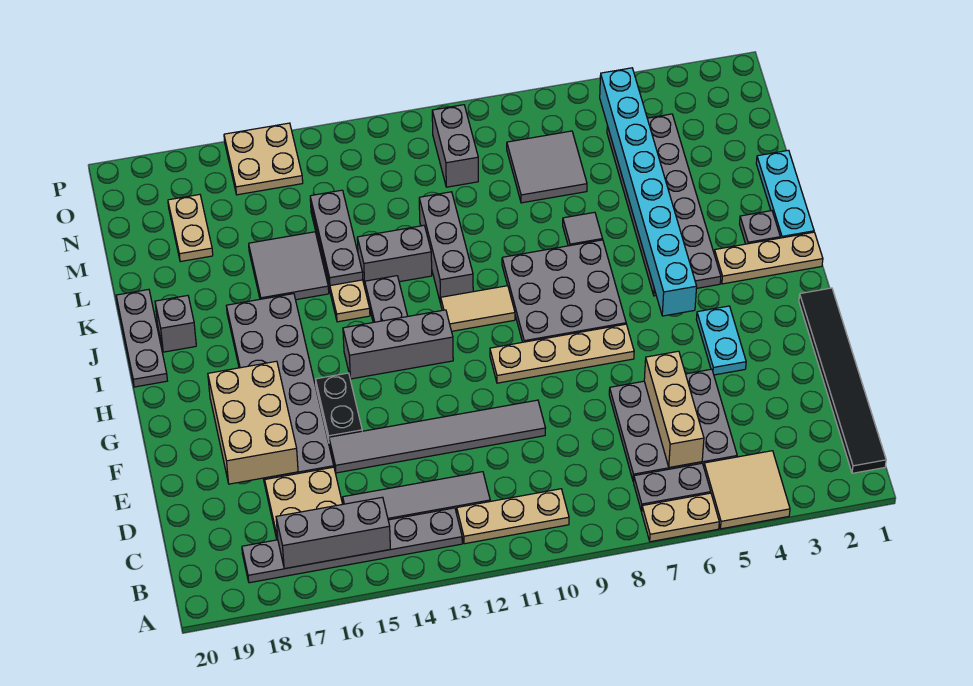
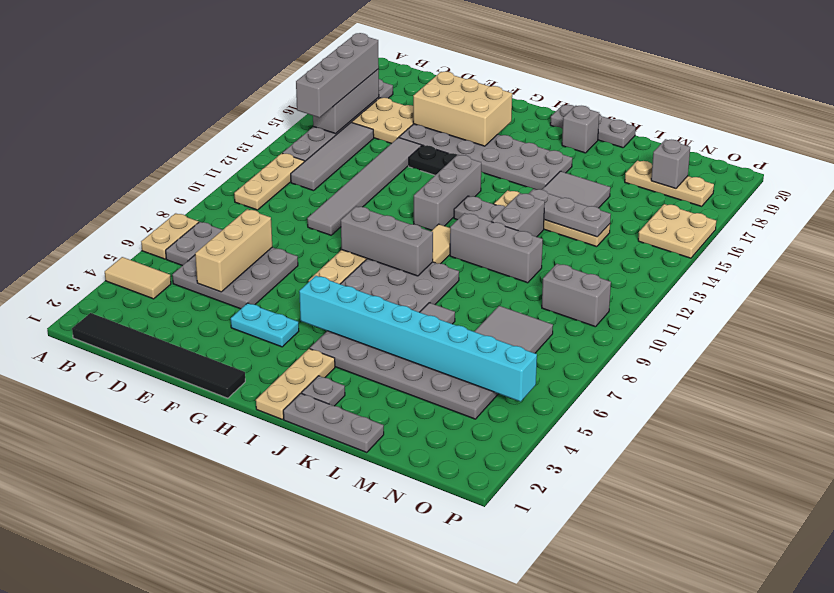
tan 2x2 tile [704,451,790,529] -> tan 1x2 tile [105,257,171,299]
none -> grey 1x4 brick [296,33,379,118]
tan 1x3 brick [644,351,704,468] -> tan 1x3 brick turned to [195,209,272,292]
none -> grey 1x3 brick [341,206,433,276]
cyan 1x3 plate [756,150,814,238] -> grey 1x3 plate [283,393,384,453]
tan 1x2 plate [168,194,213,262] -> tan 1x3 plate [625,160,714,206]
none -> grey 1x1 brick [651,139,690,189]

